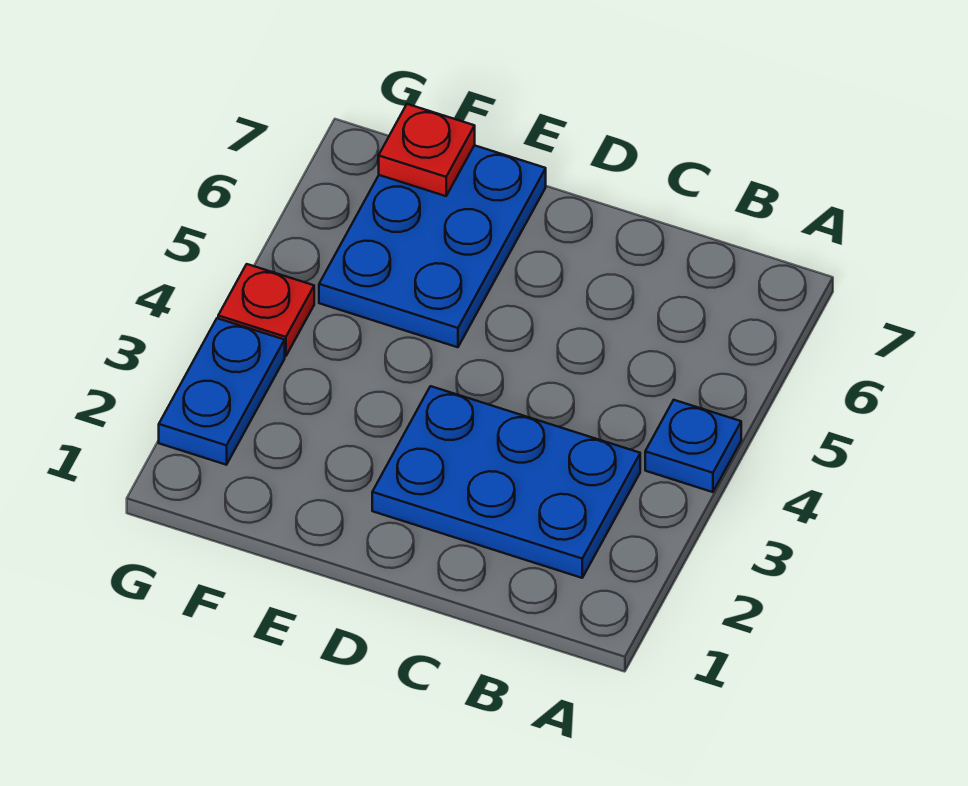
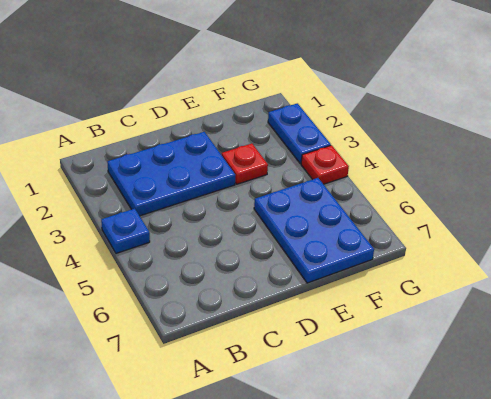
red 1x1 plate [379,104,475,196] -> red 1x1 plate moved to [222,144,268,184]

